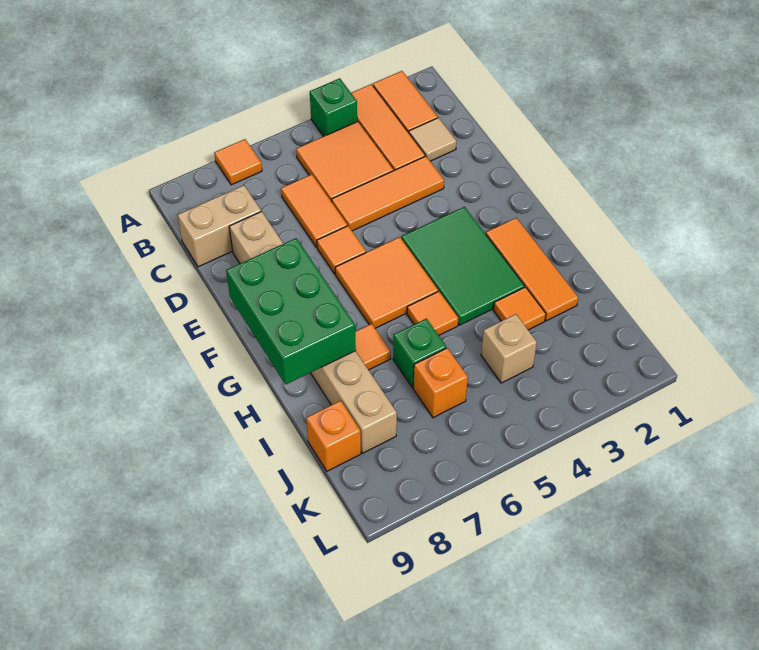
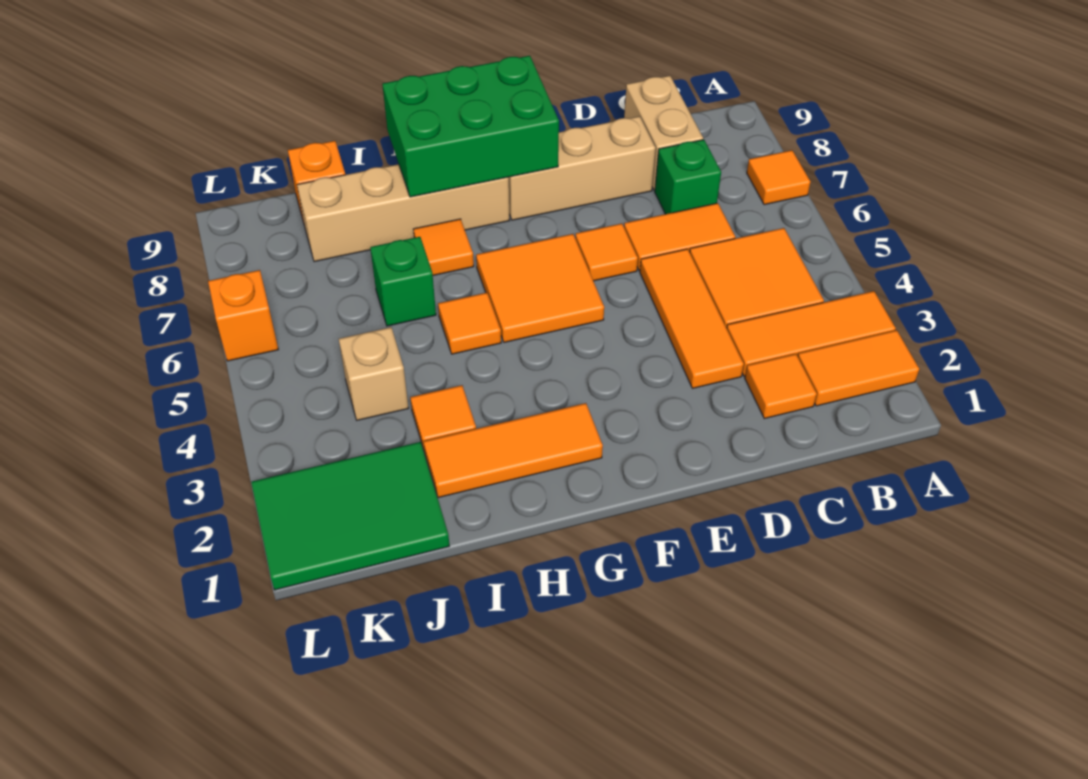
green 1x1 brick [310,78,357,137] -> green 1x1 brick moved to [655,140,721,214]
tan 1x1 tile [409,118,456,161] -> orange 1x1 tile [745,354,817,419]
green 2x3 tile [401,207,524,325] -> green 2x3 tile moved to [251,442,449,590]
orange 1x1 brick [413,348,468,418] -> orange 1x1 brick moved to [208,270,278,361]

